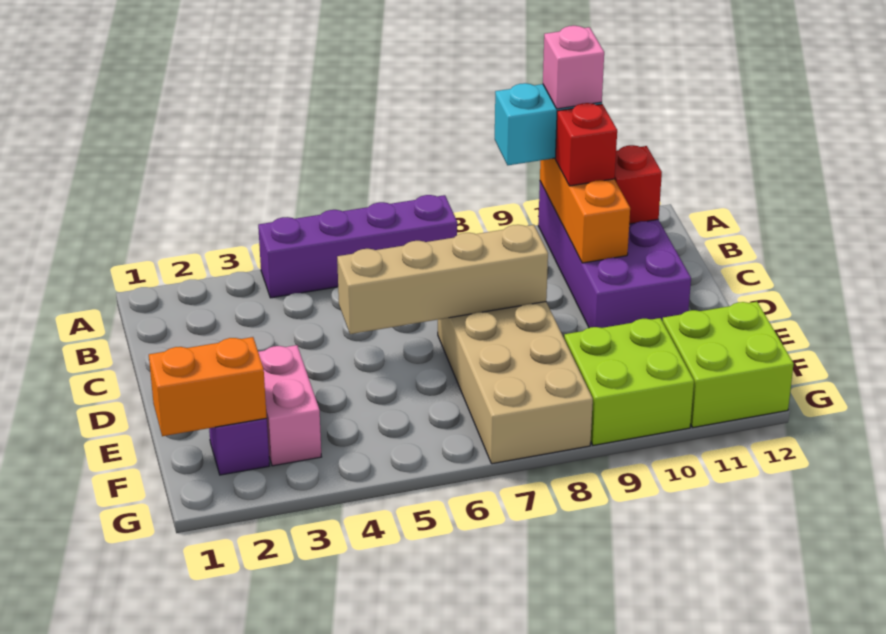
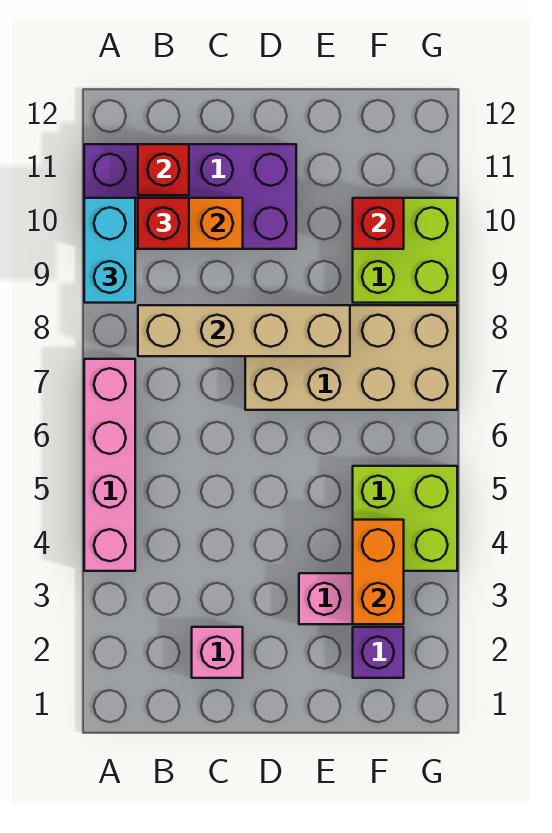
purple 1x4 brick [258,195,457,298] -> pink 1x4 brick [84,359,135,571]
pink 1x1 brick [543,26,604,109] -> pink 1x1 brick moved to [192,627,243,678]
tan 1x4 brick [337,225,548,334] -> tan 1x4 brick turned to [138,305,350,356]
orange 1x2 brick [149,337,267,436] -> orange 1x2 brick moved to [353,520,404,624]
none -> red 1x1 brick [353,198,404,249]
lime 2x2 brick [663,302,794,427] -> lime 2x2 brick moved to [353,466,457,571]

